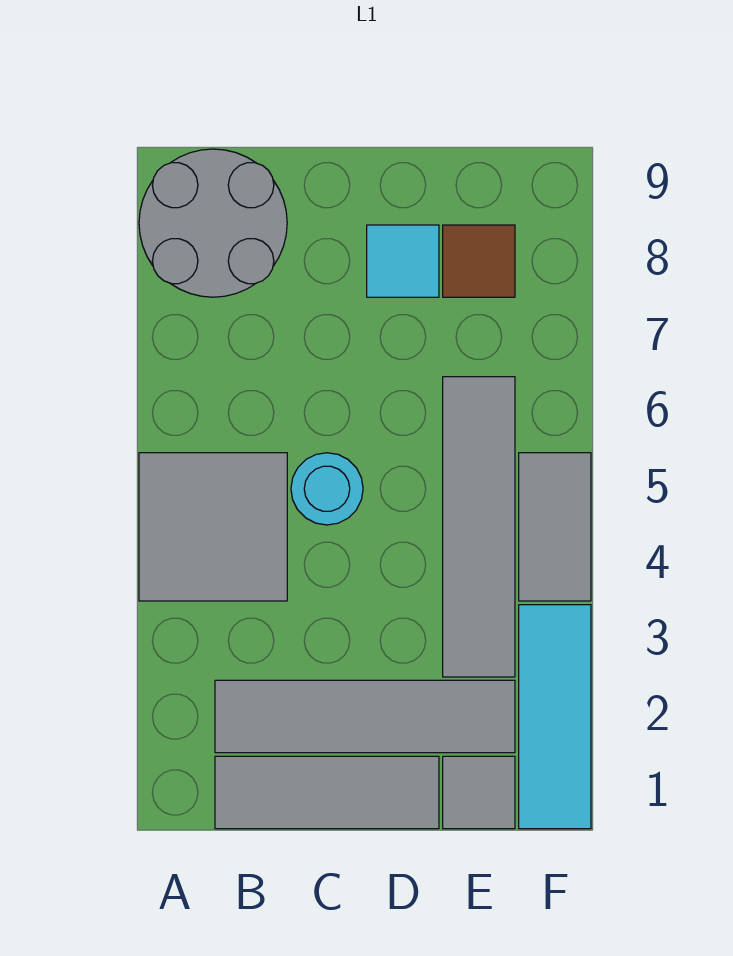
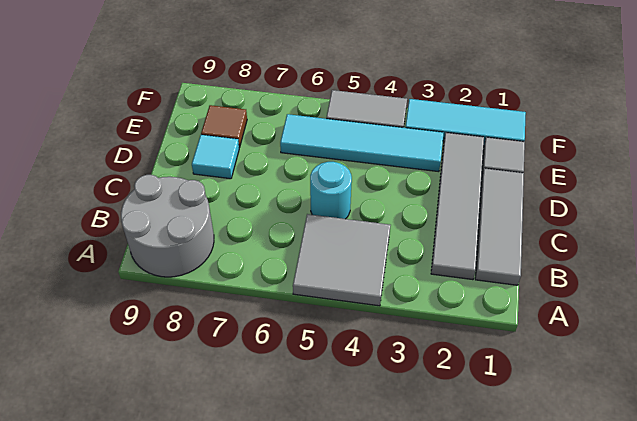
grey 1x4 tile [443,377,515,677] -> cyan 1x4 tile [280,114,443,172]

